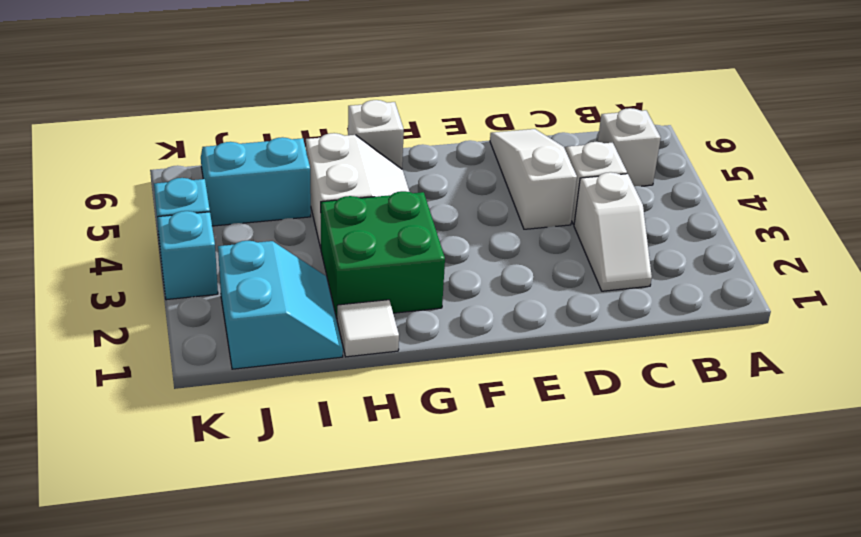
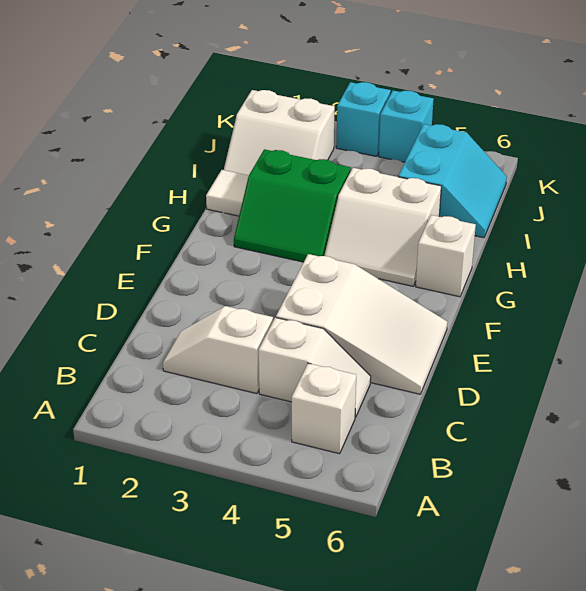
white 1x3 slope [490,129,577,229] -> white 2x3 slope [276,254,447,394]
green 2x2 brick [321,191,445,318] -> green 2x2 slope [234,149,351,262]
cyan 2x2 slope [218,241,343,369] -> white 2x2 slope [224,90,335,175]

